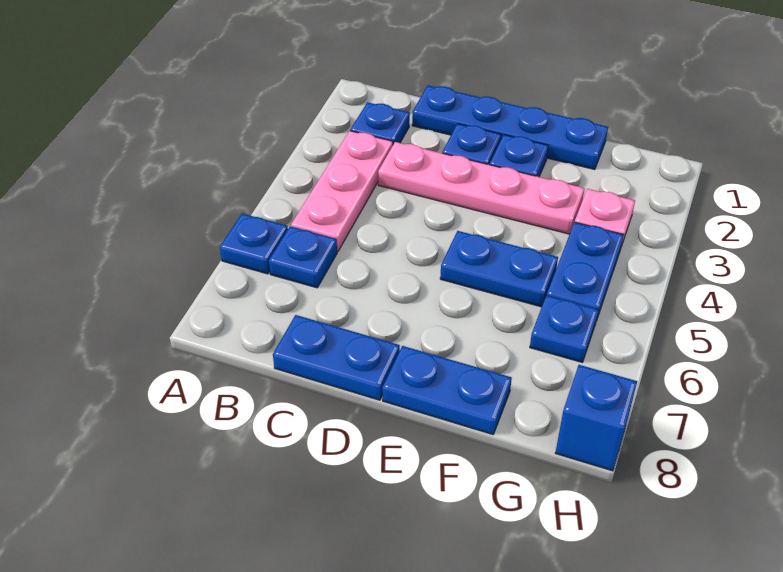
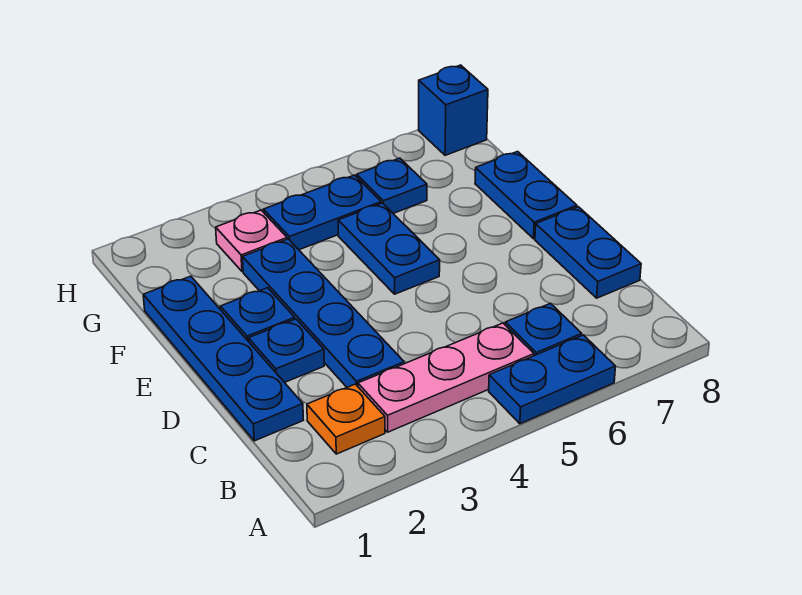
blue 1x1 plate [220,213,288,274] -> blue 1x2 plate [489,335,616,424]
blue 1x1 plate [350,102,410,145] -> orange 1x1 plate [307,384,385,454]
pink 1x4 plate [378,142,585,234] -> blue 1x4 plate [243,239,404,387]

